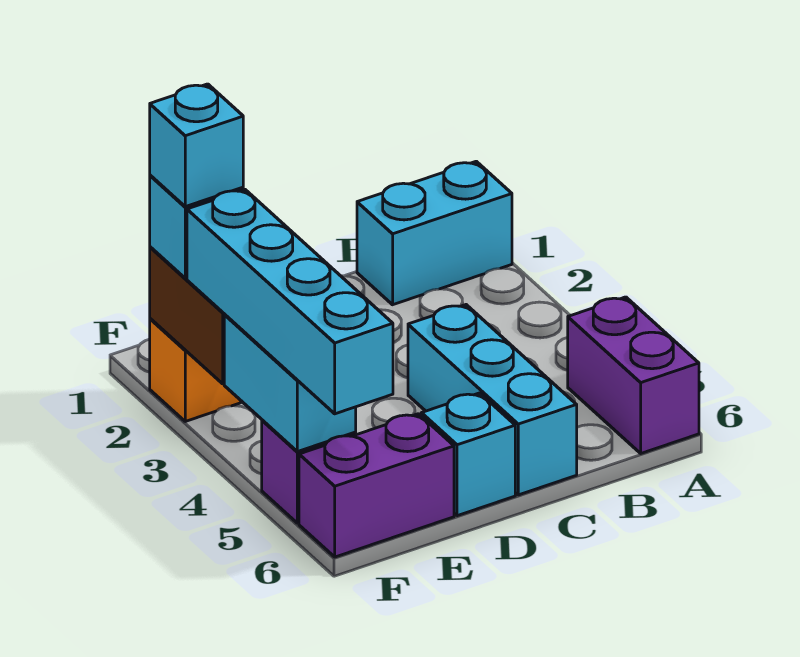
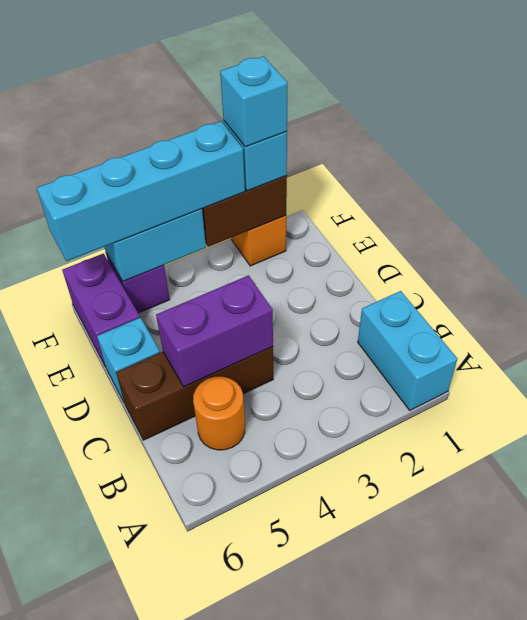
purple 1x2 brick [568,297,699,453] -> purple 1x2 brick moved to [156,275,273,387]
none -> orange 1x1 round brick [193,377,245,450]
cyan 1x3 brick [408,305,577,495] -> brown 1x3 brick [116,347,273,440]

